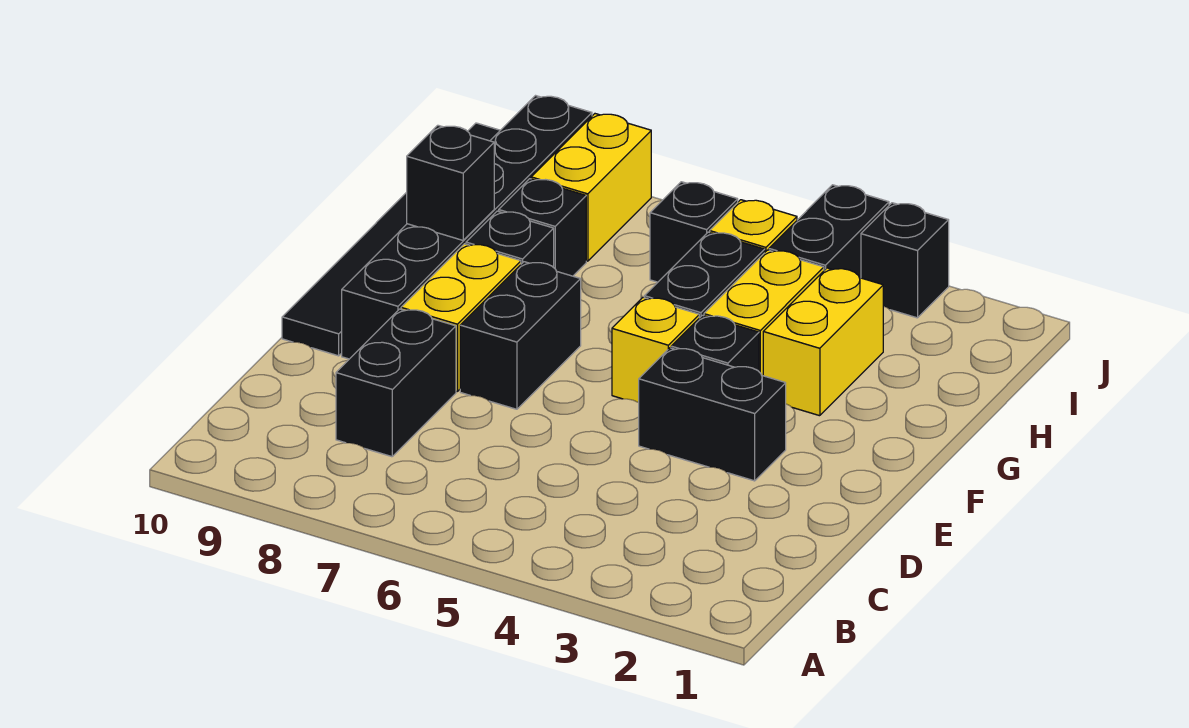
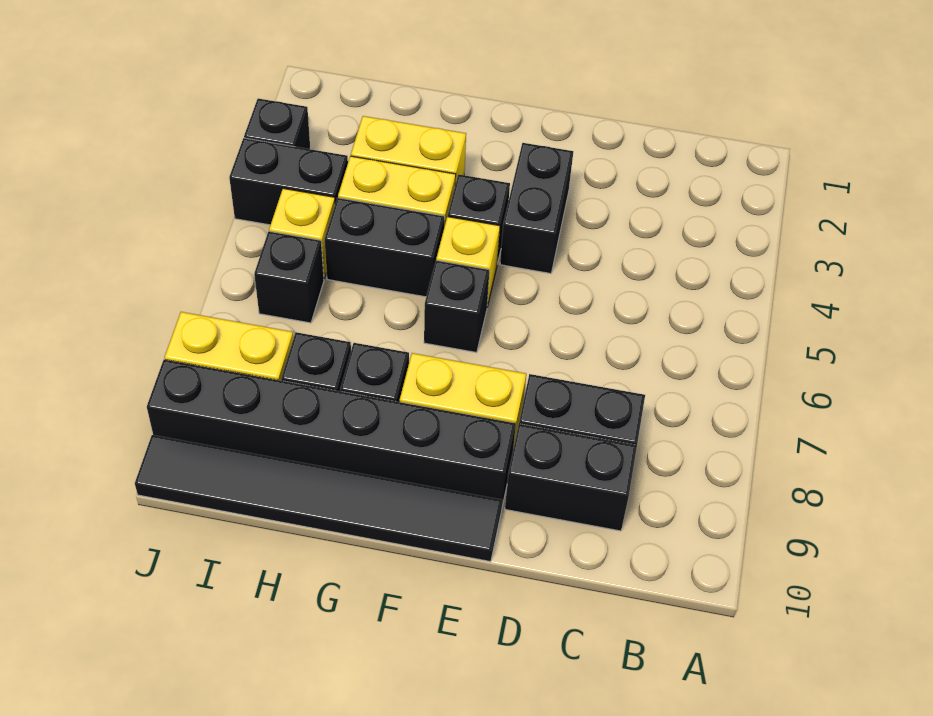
black 1x2 brick [460,262,581,409] -> black 1x2 brick moved to [505,424,637,531]
black 1x1 brick [407,125,494,240] -> black 1x1 brick moved to [424,260,490,353]

